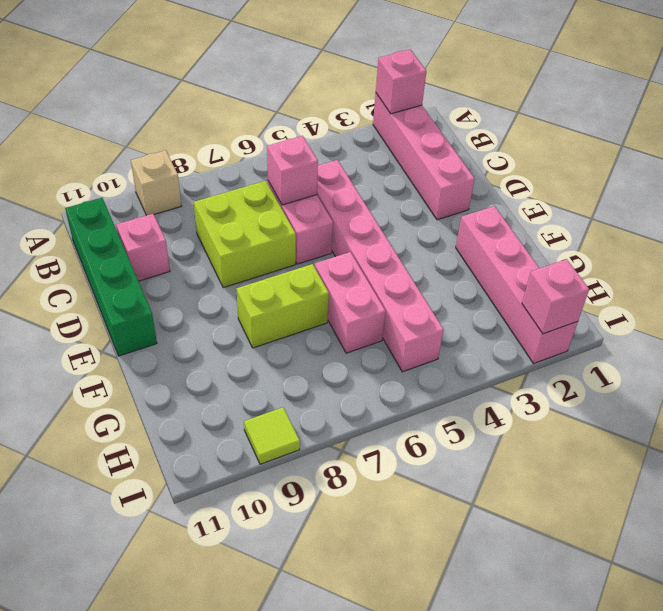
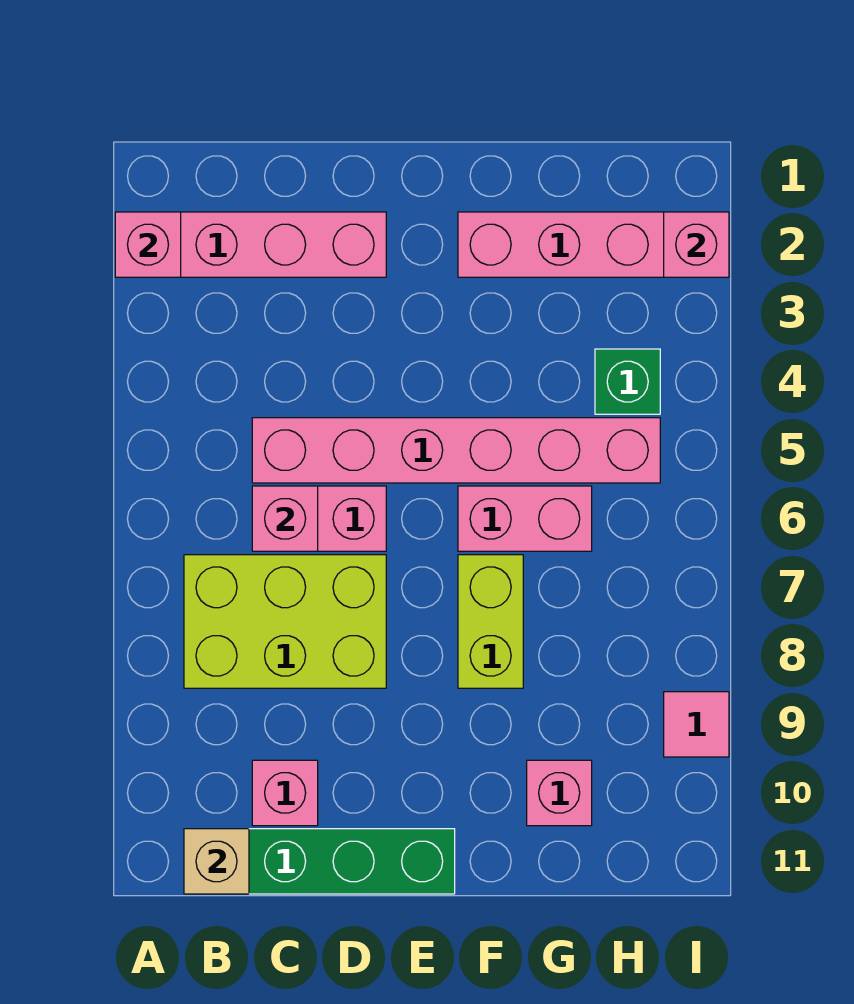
tan 1x1 brick [131,150,181,215] -> tan 1x1 brick moved to [184,829,249,894]
lime 2x2 brick [194,181,296,288] -> lime 2x3 brick [184,555,386,688]
none -> pink 1x1 brick [527,760,592,826]
none -> green 1x1 brick [595,349,660,414]
lime 1x1 tile [244,407,300,464] -> pink 1x1 tile [664,692,729,757]

